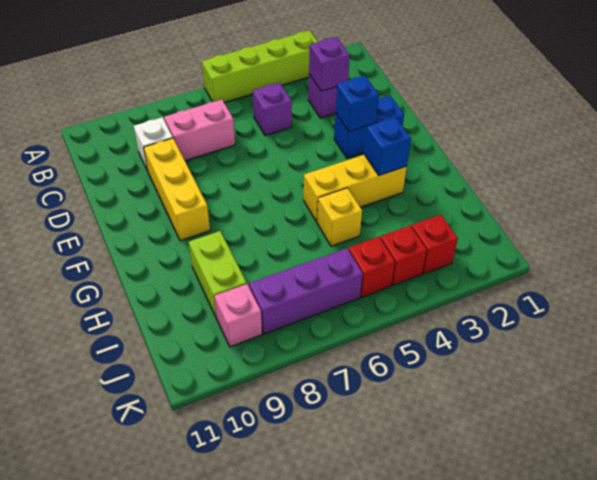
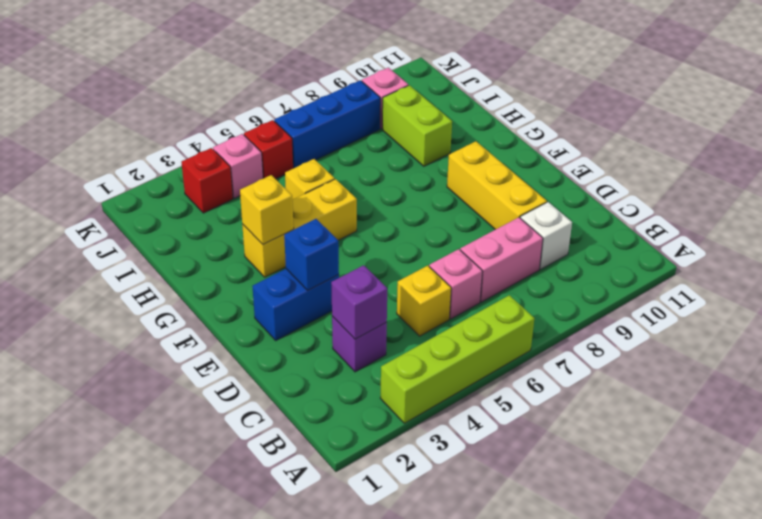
purple 1x1 brick [253,82,292,136] -> yellow 1x1 brick [397,266,451,336]
none -> pink 1x1 brick [429,249,482,319]
blue 1x1 brick [364,117,411,175] -> yellow 1x1 brick [240,175,294,244]
red 1x1 brick [380,226,427,285] -> pink 1x1 brick [213,134,263,198]
purple 1x3 brick [249,248,363,334] -> blue 1x3 brick [274,80,380,168]

